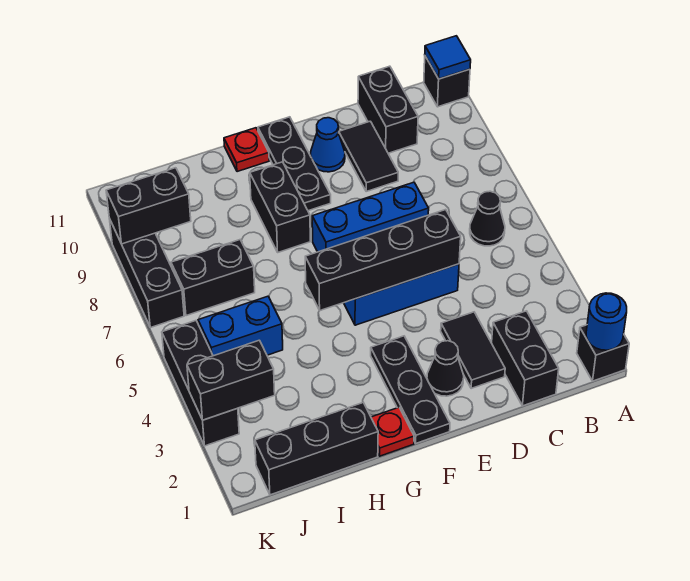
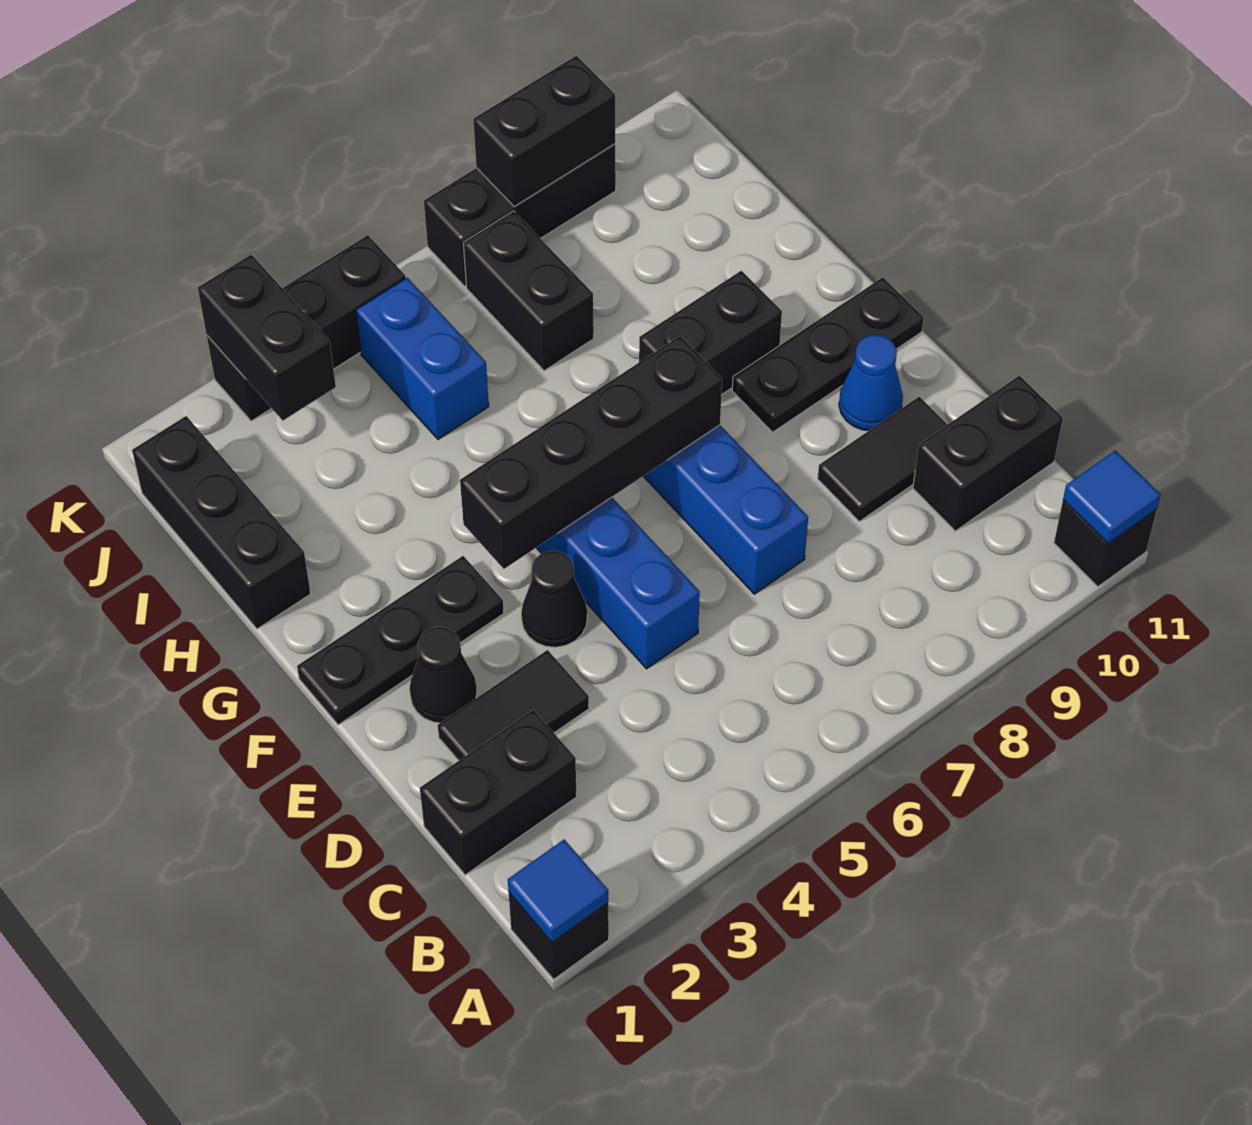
blue 1x1 round brick [586,293,627,350] -> blue 1x1 tile [508,840,608,942]
black 1x1 cone [470,191,505,246] -> black 1x1 cone moved to [521,551,587,647]
black 1x4 brick [305,210,461,311] -> black 1x4 brick turned to [460,336,722,569]
red 1x1 plate [371,407,414,456] -> none
red 1x1 plate [224,128,269,172] -> none
black 1x2 brick [106,168,191,244] -> black 1x2 brick turned to [473,56,615,207]

